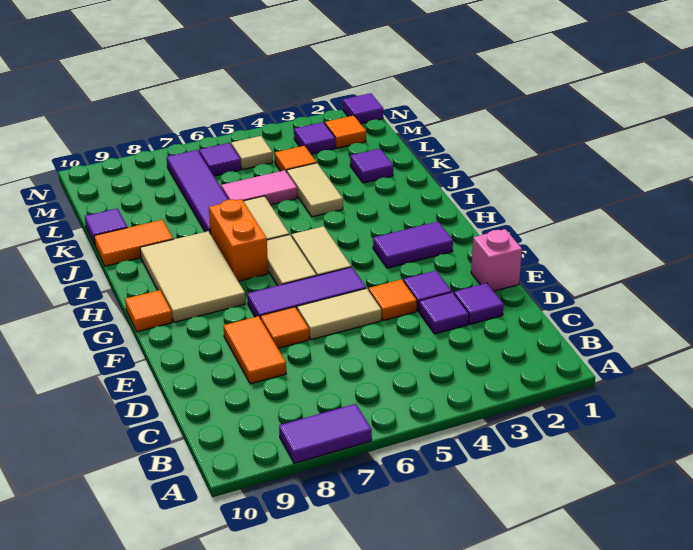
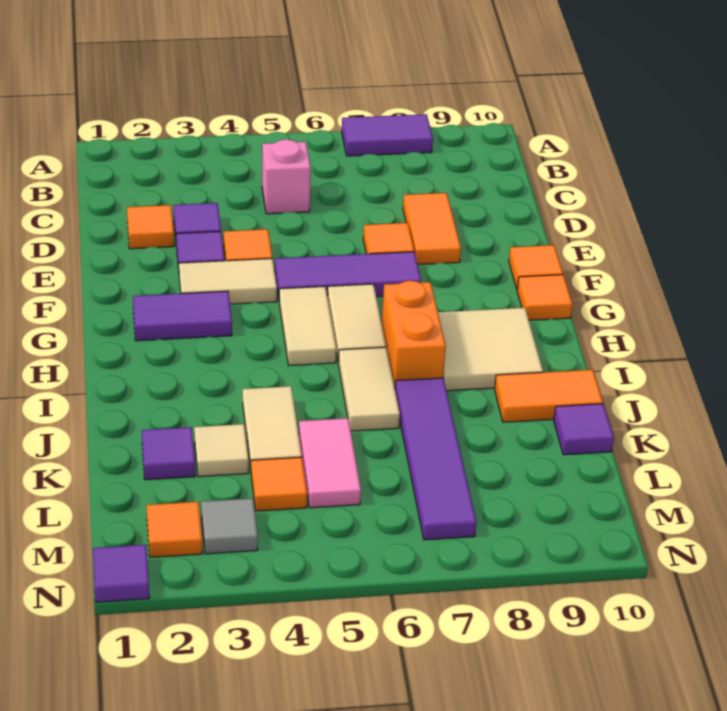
purple 1x1 tile [454,283,504,324] -> orange 1x1 tile [127,205,174,249]
pink 1x1 brick [471,229,522,291] -> pink 1x1 brick moved to [262,139,311,214]
tan 1x2 tile [297,288,381,340] -> tan 1x2 tile moved to [179,259,277,304]
none -> orange 1x1 tile [509,245,563,289]
tan 2x3 tile [140,231,245,322] -> tan 2x2 tile [438,308,543,391]
pink 1x2 tile [221,170,297,205] -> pink 1x2 tile turned to [299,418,361,508]
purple 1x1 tile [294,122,335,154] -> grey 1x1 tile [201,498,258,554]
tan 1x1 tile [231,136,273,170] -> tan 1x1 tile moved to [194,424,249,477]
purple 1x1 tile [199,143,241,176] -> none

